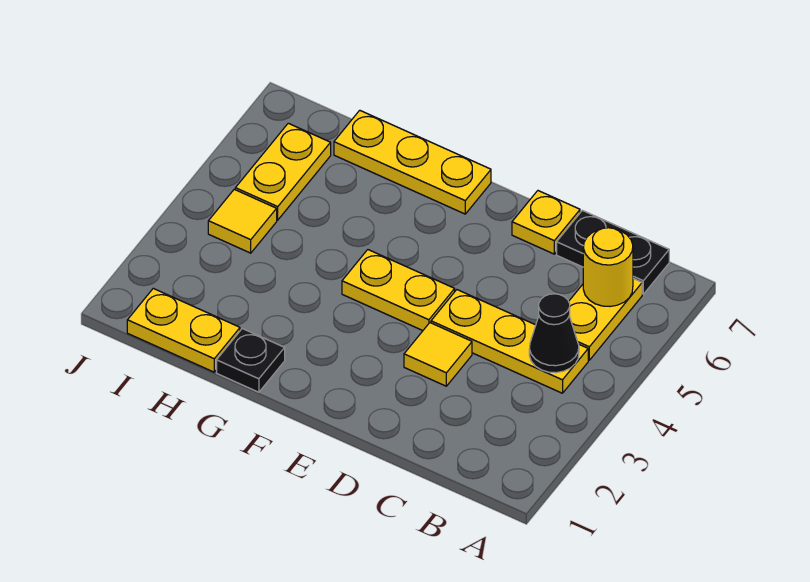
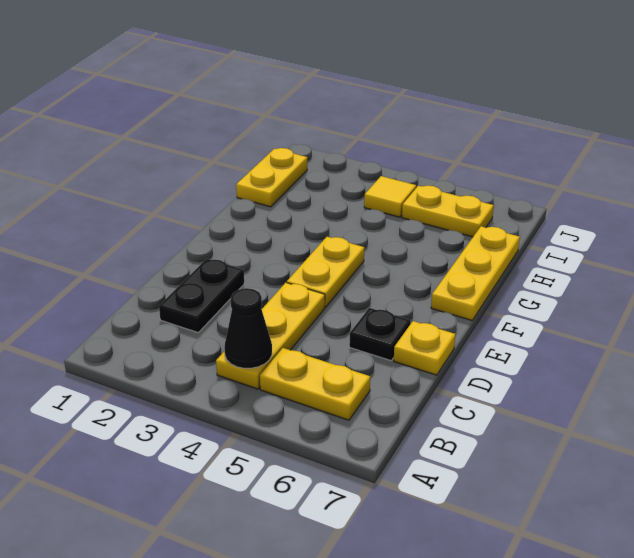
yellow 1x1 round brick [583,228,633,306] -> none
black 1x2 plate [557,210,669,294] -> black 1x2 plate moved to [159,259,244,332]
yellow 1x1 tile [404,323,472,386] -> none
black 1x1 plate [217,329,285,392] -> black 1x1 plate moved to [349,308,411,361]

